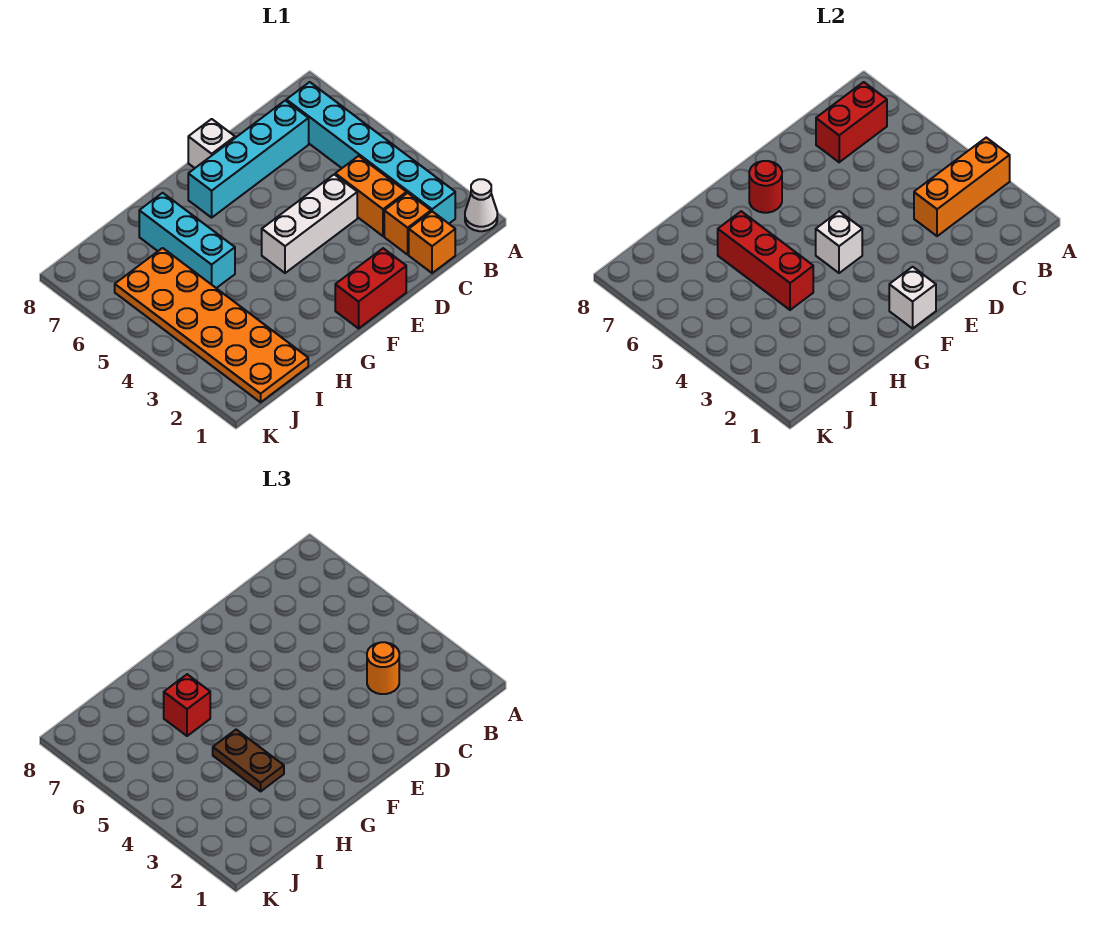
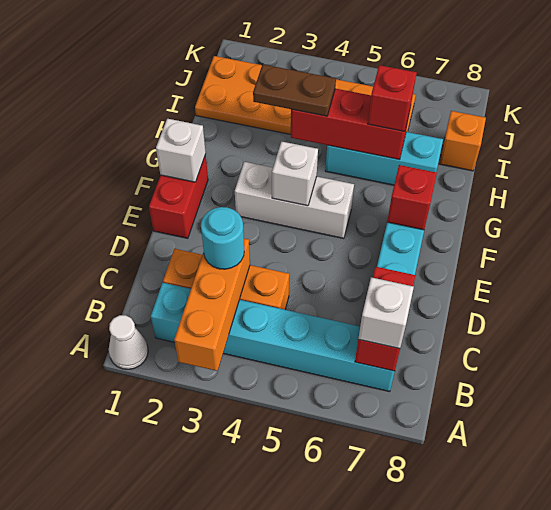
orange 1x1 brick [409,211,455,273] -> orange 1x1 brick moved to [439,111,486,171]
orange 1x1 round brick [367,642,399,694] -> cyan 1x1 round brick [201,207,244,269]
white 1x3 brick [262,174,357,273] -> white 1x3 brick turned to [235,162,354,239]
white 1x1 brick [188,119,235,168] -> white 1x1 brick moved to [358,277,414,349]
red 1x1 round brick [749,161,782,213] -> red 1x1 brick [387,165,437,230]

